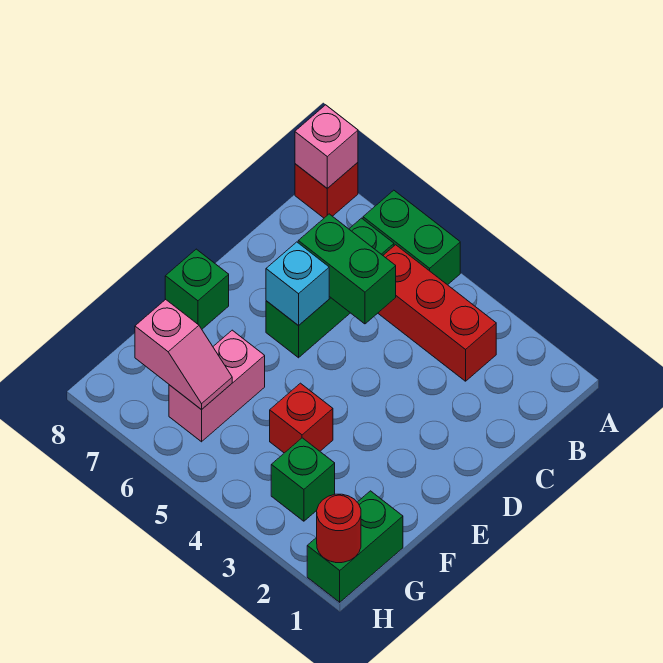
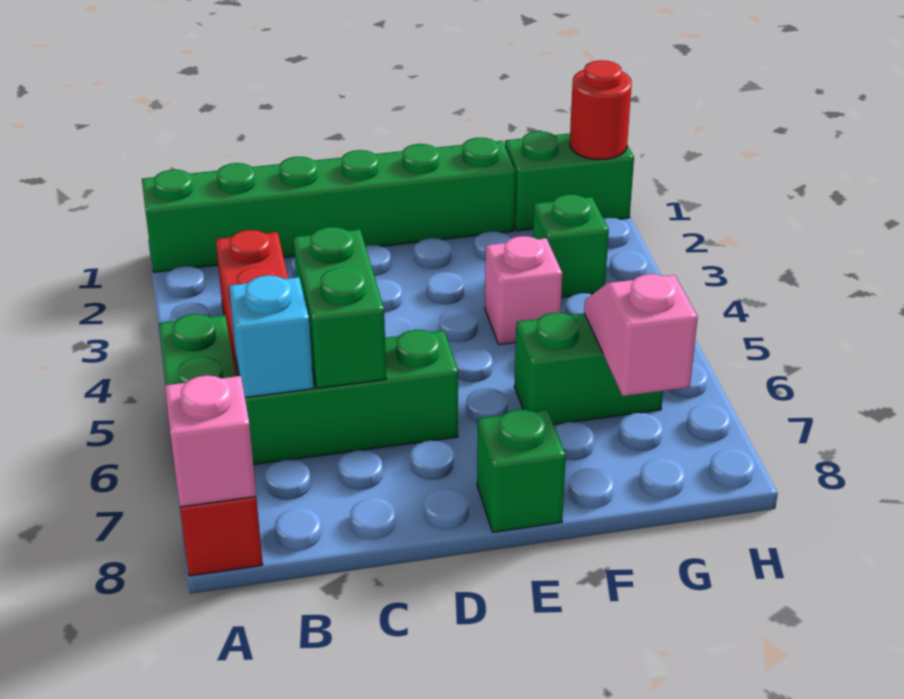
none -> green 1x6 brick [142,138,515,272]
cyan 1x1 brick [266,242,329,326] -> cyan 1x1 brick moved to [229,275,313,397]
red 1x1 brick [270,383,333,453] -> pink 1x1 brick [485,236,562,345]
pink 1x2 brick [169,330,265,442] -> green 1x2 brick [514,313,663,424]

